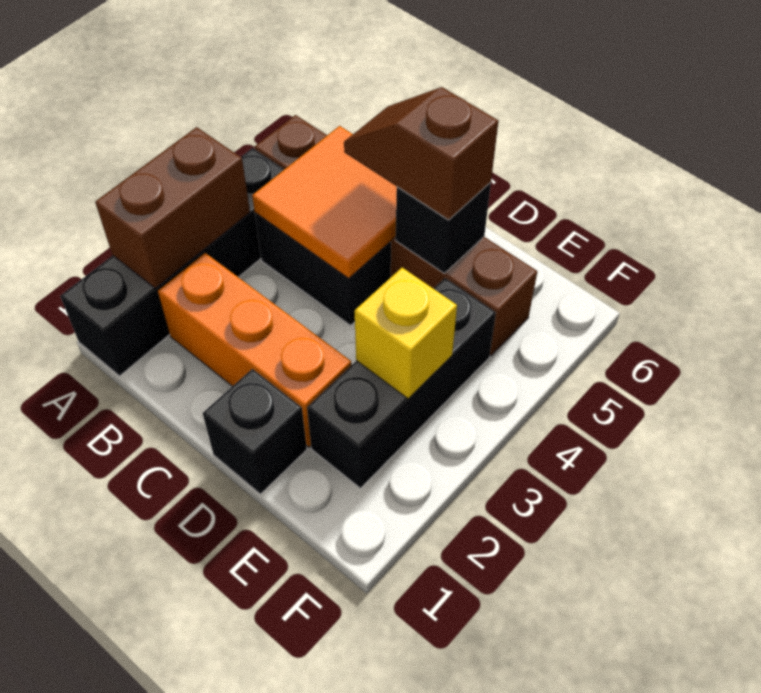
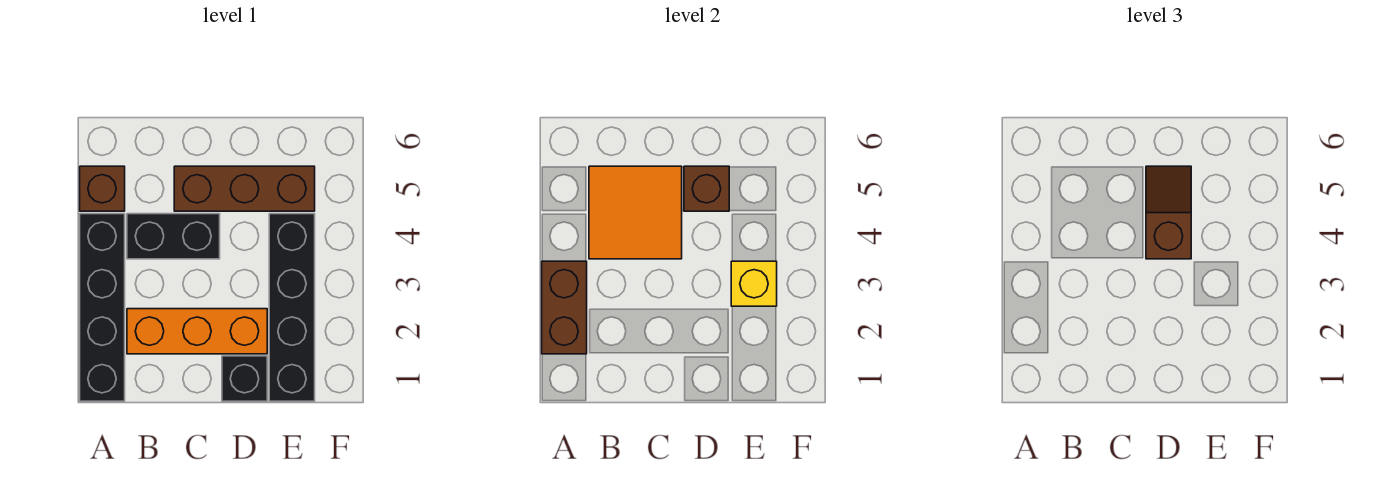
brown 1x2 slope [344,87,498,220] -> brown 1x2 slope turned to [1146,166,1191,259]
black 1x1 brick [396,182,491,273] -> brown 1x1 brick [684,166,729,211]
black 1x3 brick [307,278,496,488] -> black 1x4 brick [269,214,315,401]

